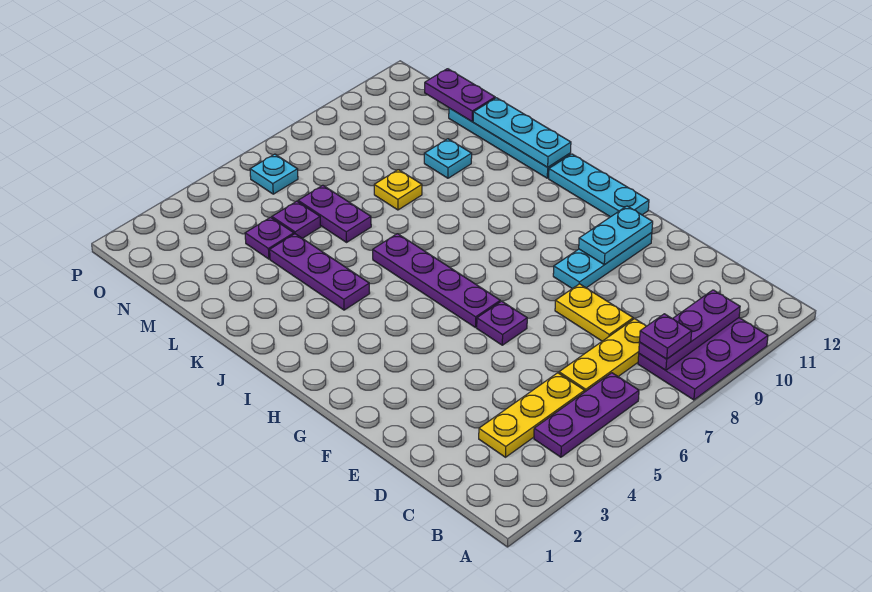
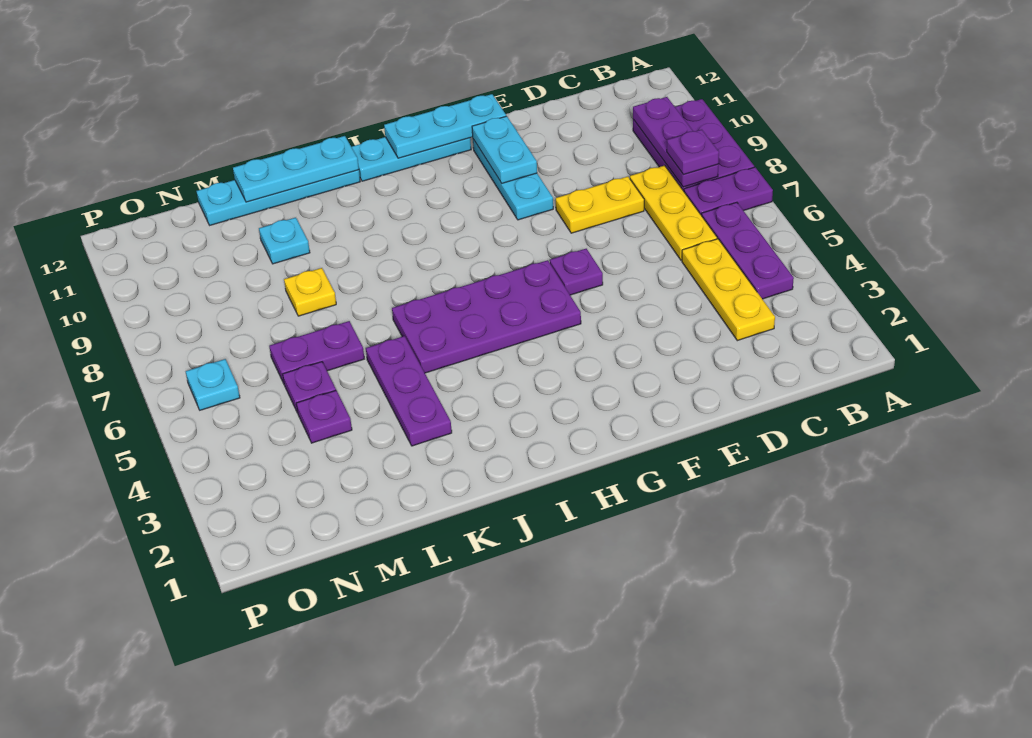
none -> cyan 1x3 plate [384,94,506,158]
purple 1x4 plate [373,234,500,328] -> purple 2x4 plate [392,260,581,373]
purple 1x3 plate [270,234,370,310] -> purple 1x3 plate turned to [366,336,452,446]
purple 1x2 plate [425,69,495,121] -> purple 1x2 plate moved to [684,167,773,216]

